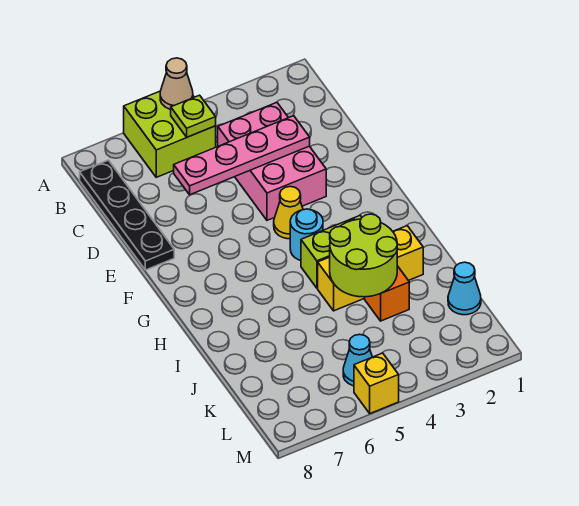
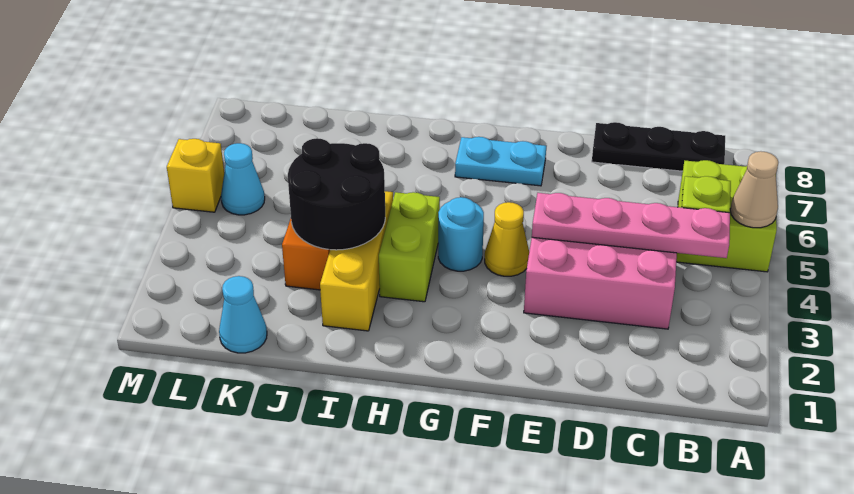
black 1x4 plate [80,160,174,270] -> black 1x3 plate [592,122,725,171]
pink 1x4 plate [174,116,310,195] -> pink 1x4 plate turned to [532,193,730,258]
none -> cyan 1x2 plate [455,137,546,186]
lime 2x2 round brick [330,214,397,297] -> black 2x2 round brick [288,138,385,250]

